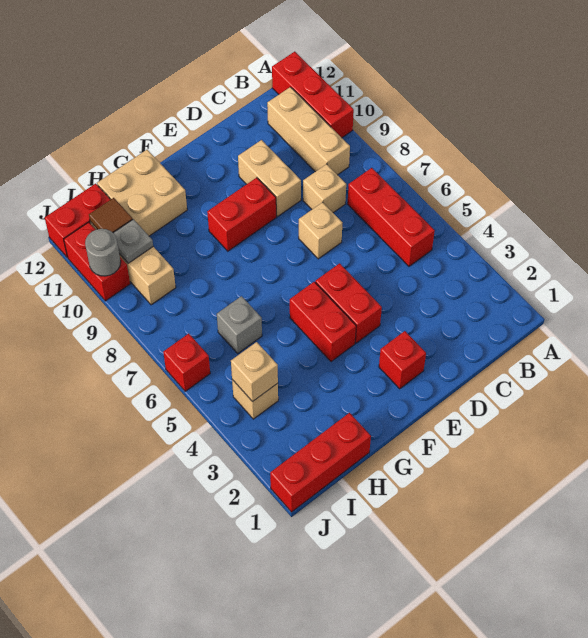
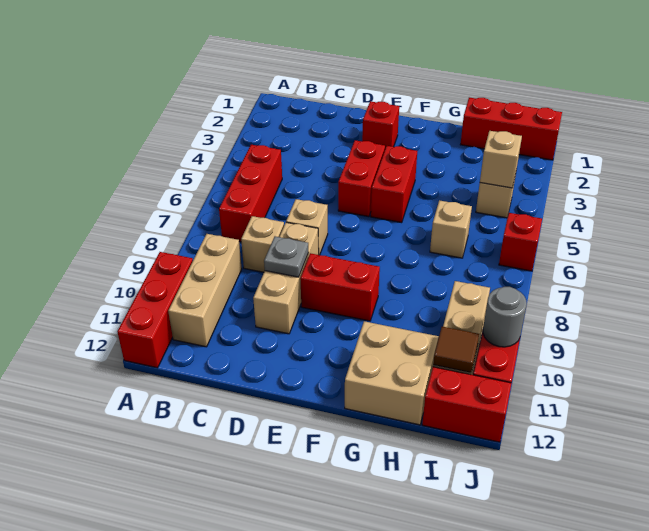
tan 1x2 brick [238,140,301,216] -> tan 1x3 brick [253,222,319,334]
grey 1x1 brick [217,296,262,353] -> tan 1x1 brick [430,200,472,258]
grey 1x1 plate [114,219,153,263] -> grey 1x1 plate moved to [264,236,308,277]

